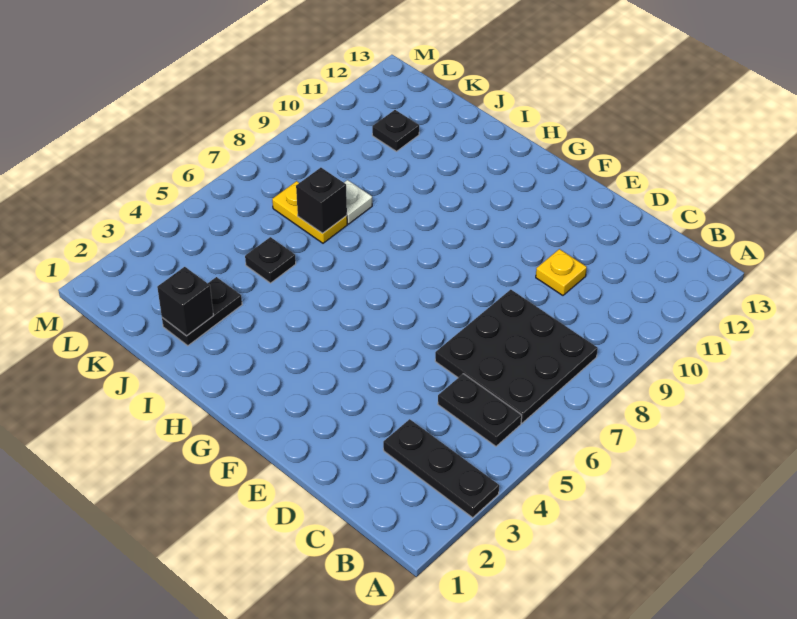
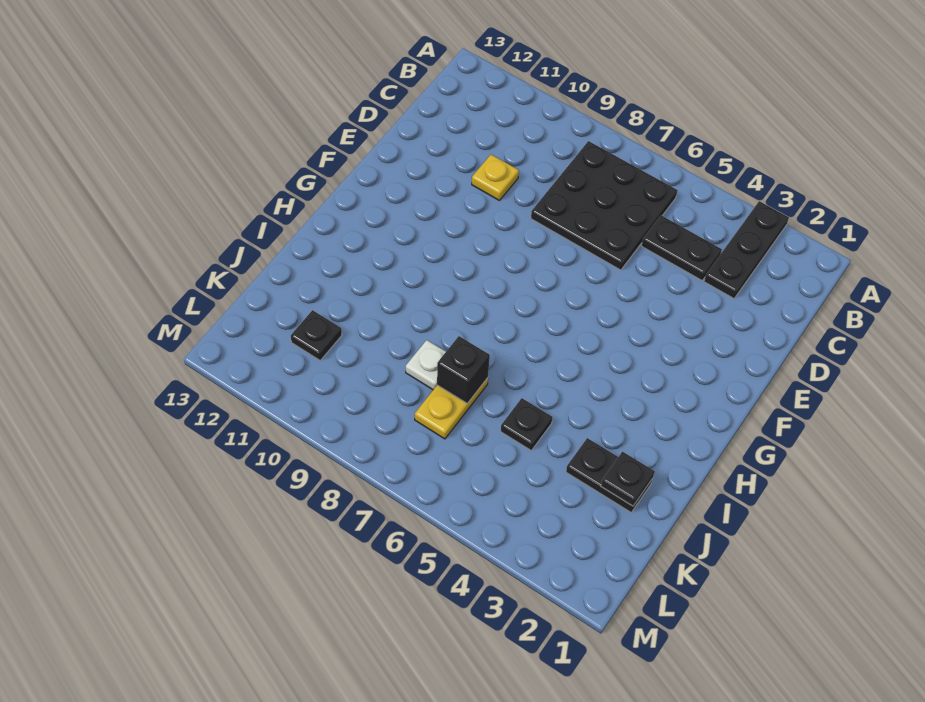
black 1x2 plate [438,374,522,446] -> black 1x2 plate turned to [641,215,722,280]
black 1x1 brick [157,267,213,336] -> black 1x1 plate [601,452,655,506]

